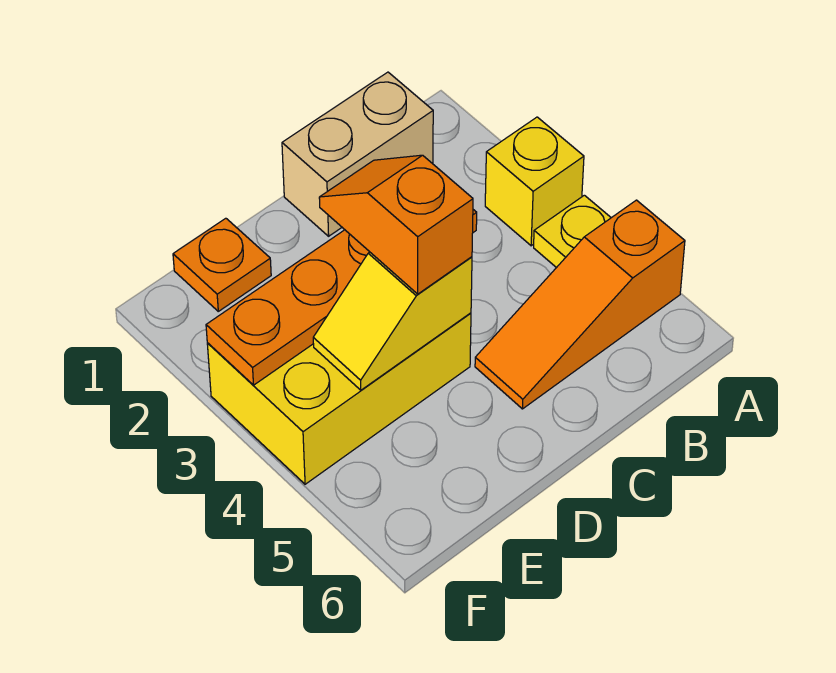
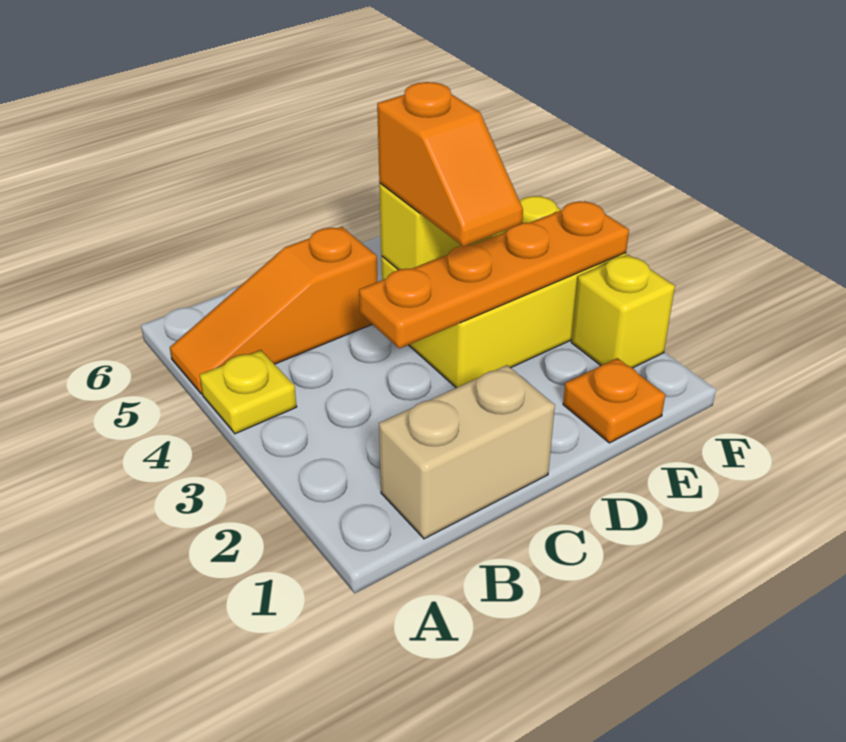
yellow 1x1 brick [485,117,584,246] -> yellow 1x1 brick moved to [571,255,675,368]
orange 1x3 slope [475,200,685,409] -> orange 1x3 slope turned to [170,227,378,394]

